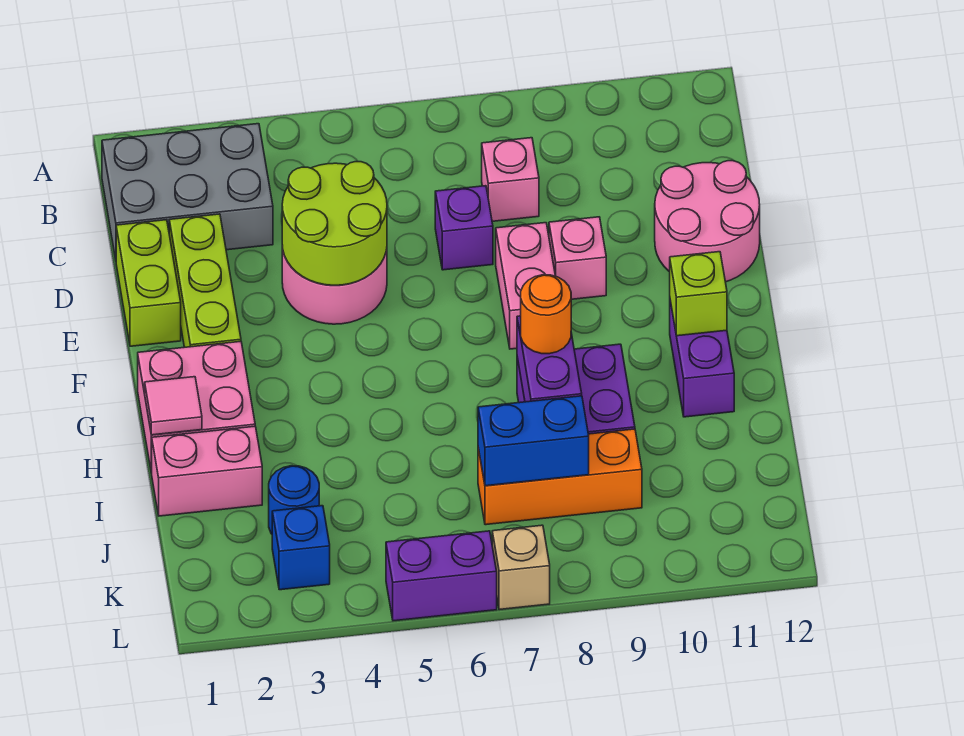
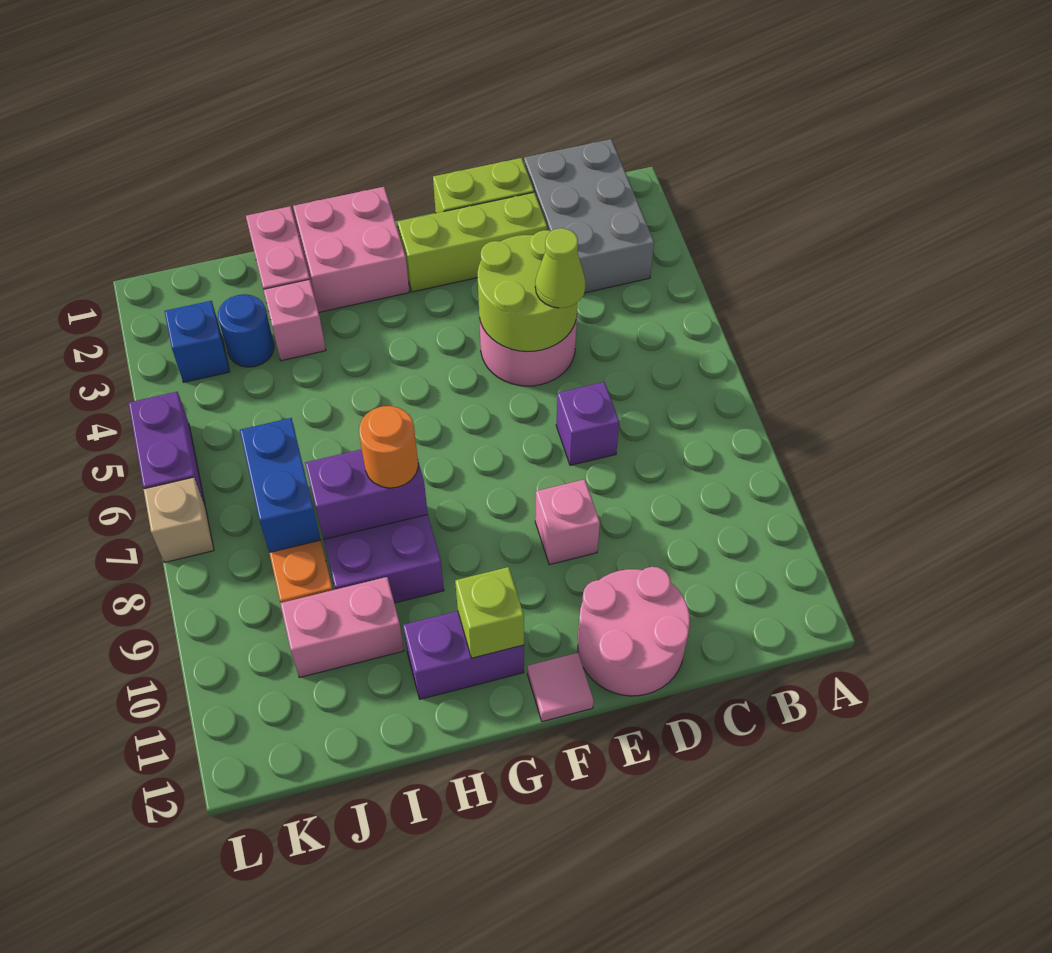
pink 1x1 brick [482,138,539,221] -> pink 1x1 brick moved to [263,279,326,361]
none -> lime 1x1 cone [535,228,585,308]
pink 1x2 brick [496,223,555,349] -> pink 1x2 brick moved to [280,577,404,678]
pink 1x1 tile [145,377,202,435] -> pink 1x1 tile moved to [527,653,594,722]

